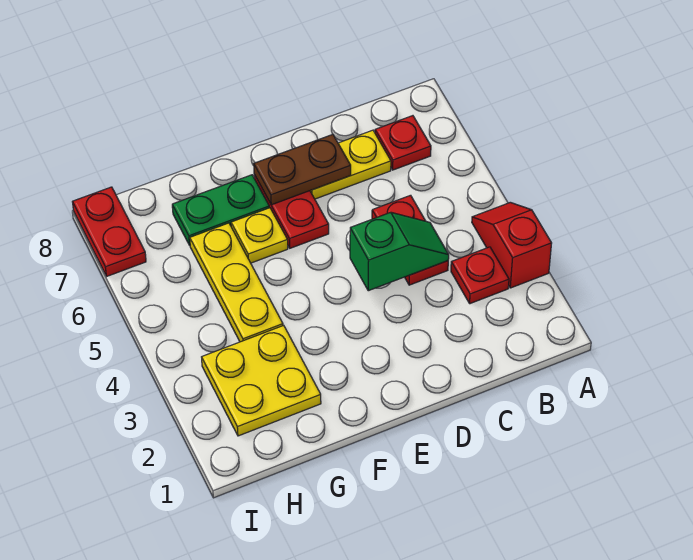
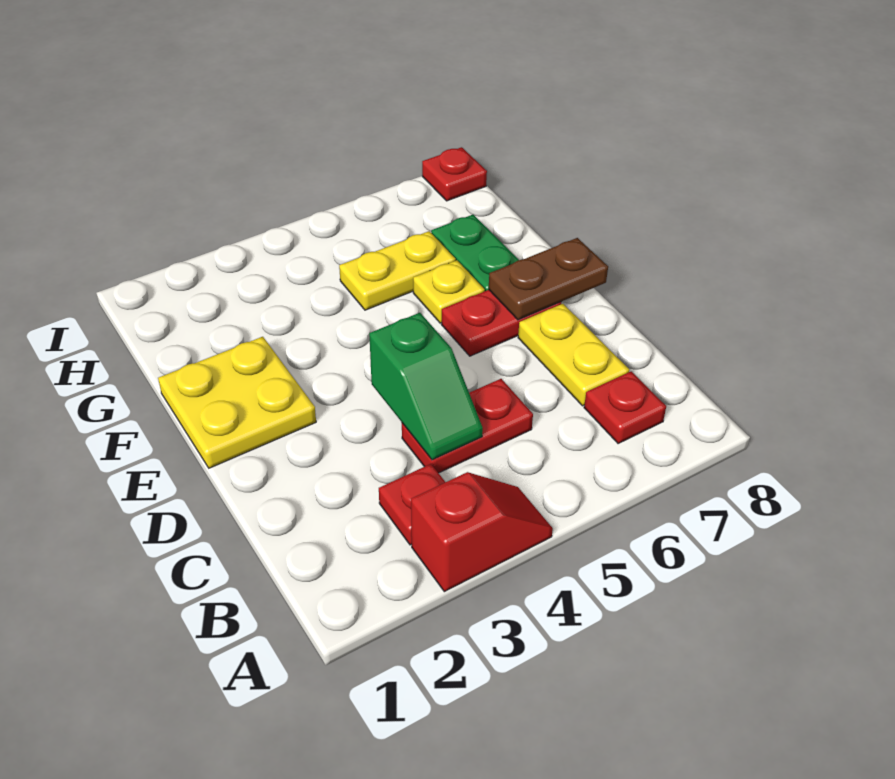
brown 1x2 plate [254,134,351,205] -> brown 1x2 plate turned to [489,238,608,320]
yellow 2x2 plate [202,325,321,436] -> yellow 2x2 plate moved to [158,337,316,468]
yellow 1x3 plate [190,223,283,342] -> yellow 1x2 plate [339,231,456,310]
red 1x2 plate [73,187,146,276] -> red 1x1 plate [422,147,487,201]

